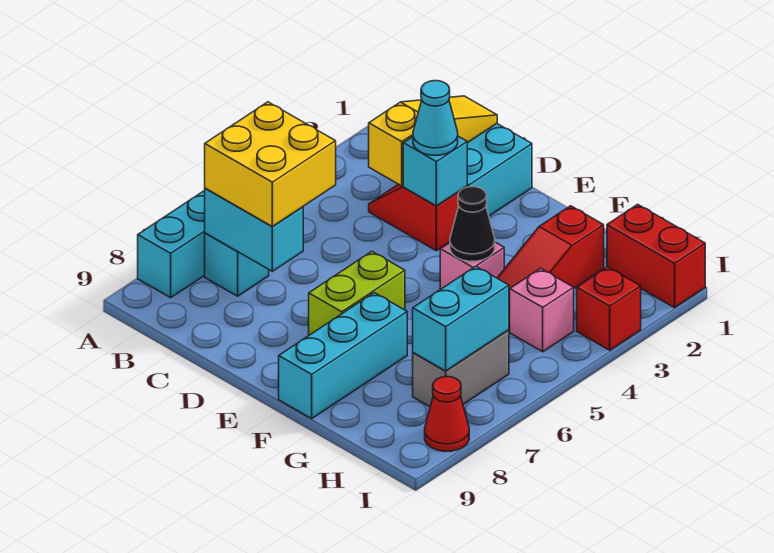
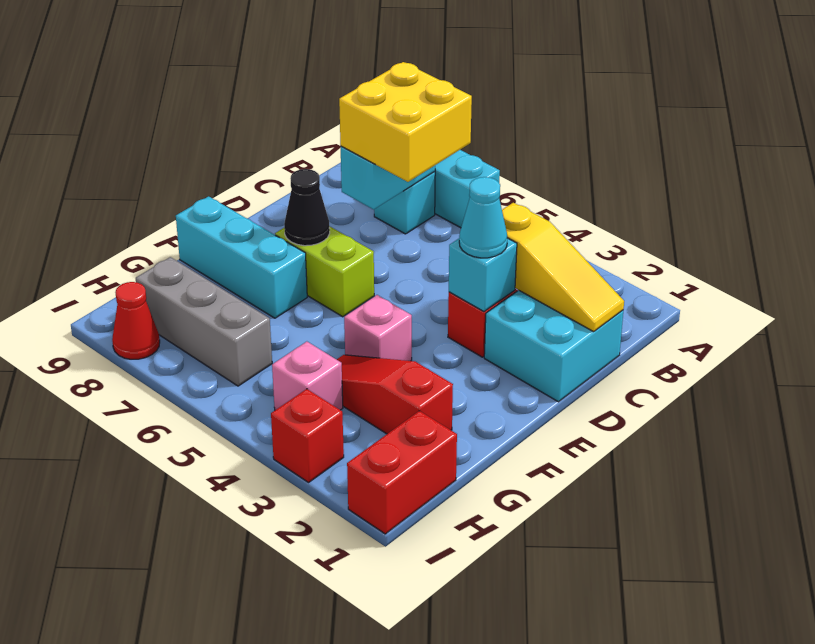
black 1x1 cone [450,187,495,261] -> black 1x1 cone moved to [284,169,330,246]
grey 1x2 brick [413,330,509,407] -> grey 1x3 brick [136,257,272,386]
cyan 1x2 brick [413,266,509,371] -> none

